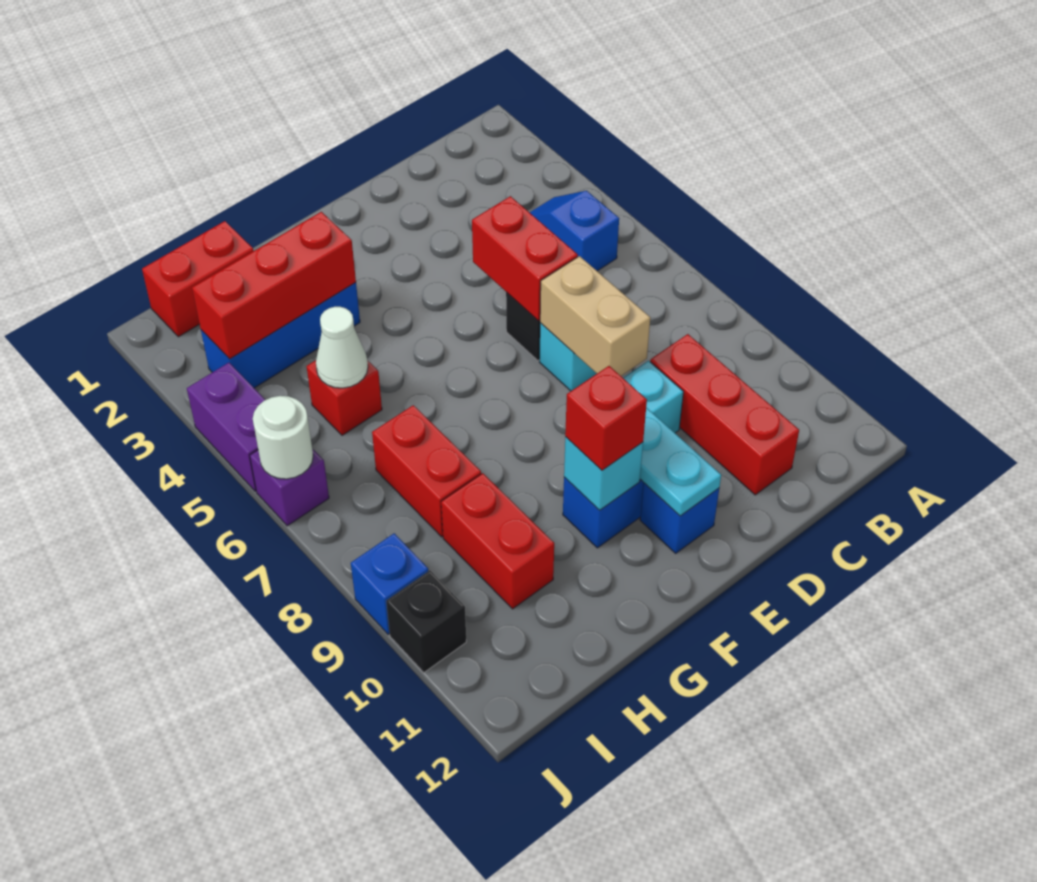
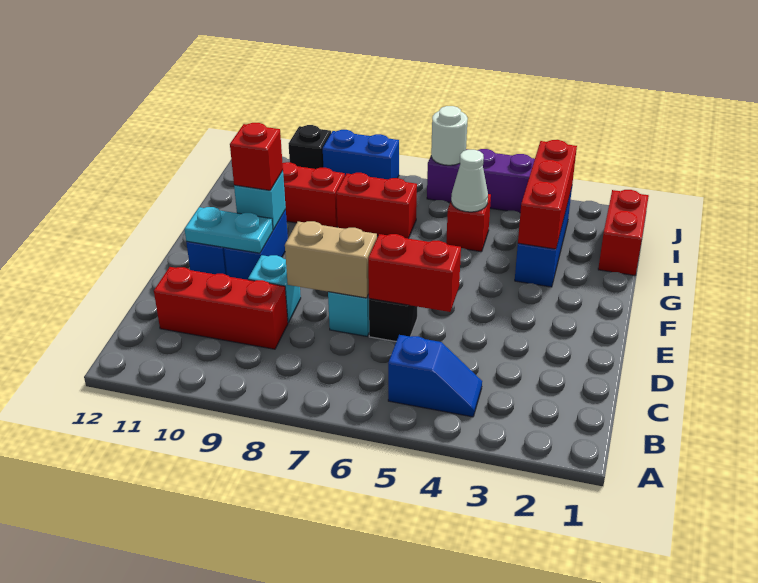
blue 1x1 brick [351,533,428,635] -> blue 1x2 brick [323,130,399,179]

